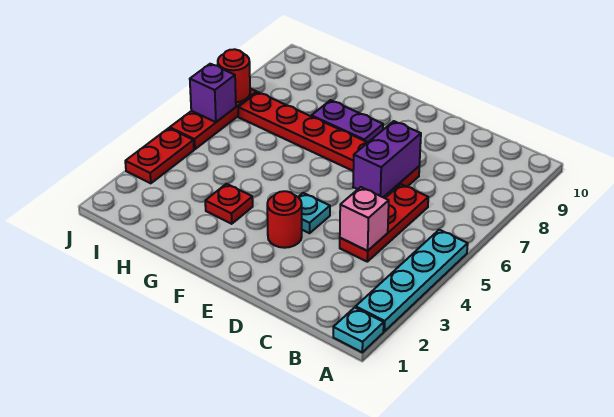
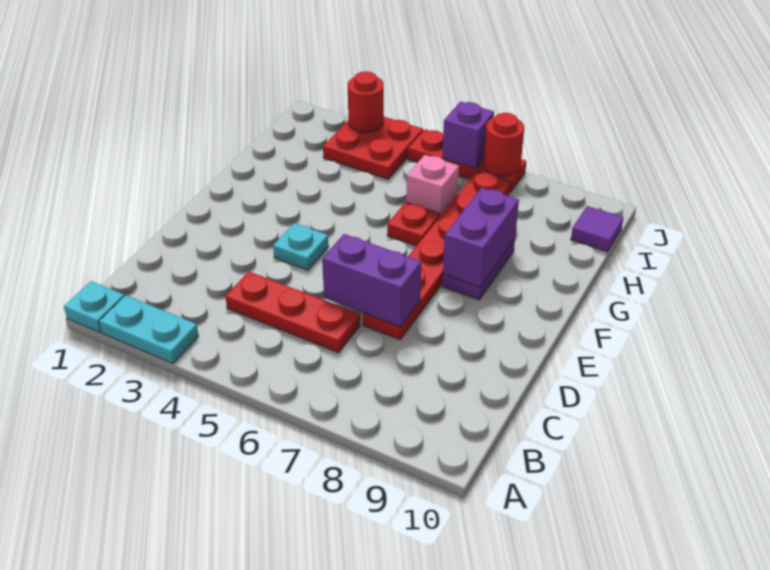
cyan 1x4 plate [356,230,468,331] -> cyan 1x2 plate [99,295,199,364]
pink 1x1 brick [340,187,389,251] -> pink 1x1 brick moved to [406,155,459,216]
red 1x1 round brick [267,191,302,248] -> red 1x1 round brick moved to [348,71,384,132]
none -> purple 1x2 brick [443,188,519,287]
red 1x1 plate [205,184,253,224] -> red 1x1 plate moved to [387,202,440,246]
none -> purple 1x1 tile [571,206,623,252]
red 1x2 plate [125,128,194,183] -> red 2x2 plate [323,117,423,179]

